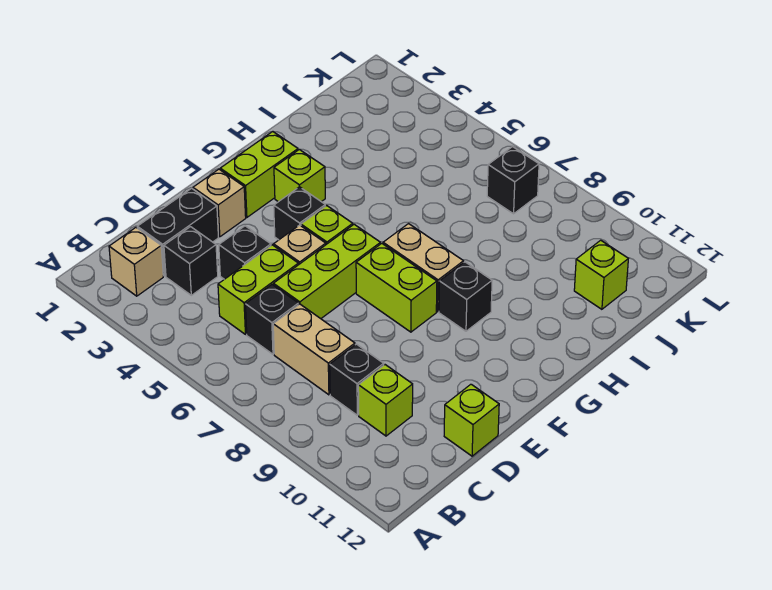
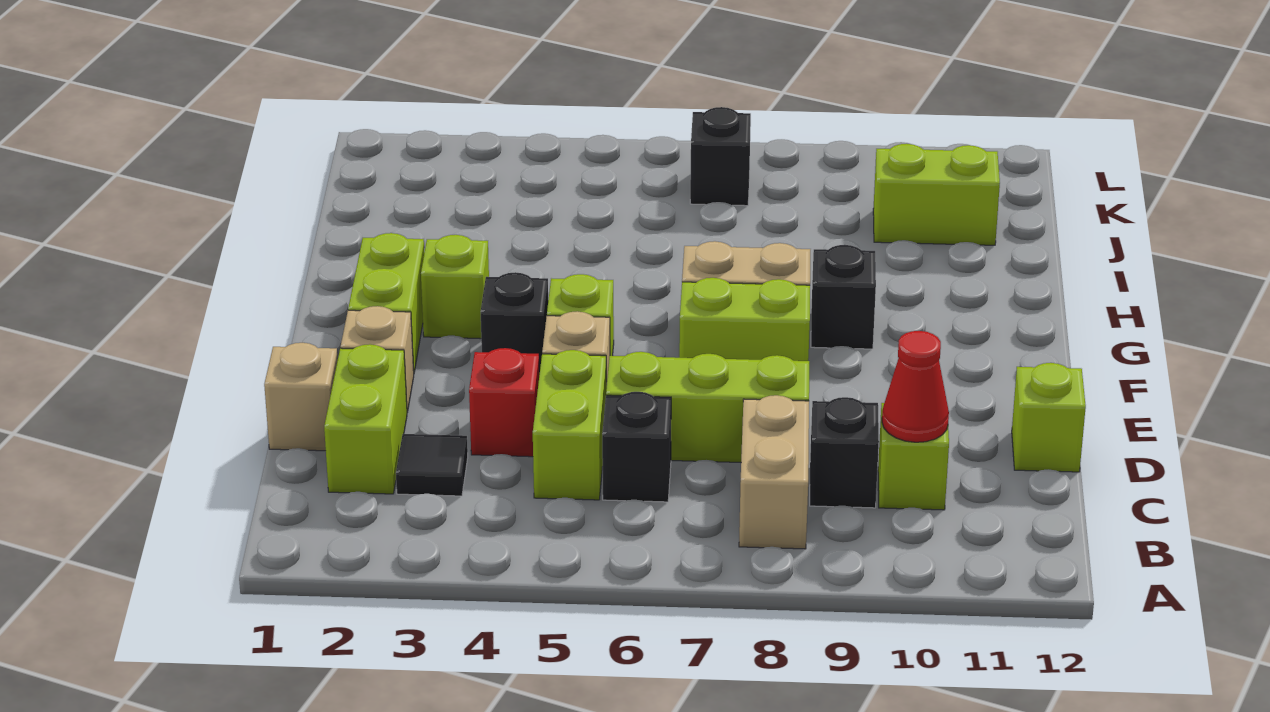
tan 1x1 brick [109,228,163,296] -> tan 1x1 brick moved to [264,343,338,451]
black 1x2 brick [137,188,218,276] -> lime 1x2 brick [324,344,407,494]
black 1x1 brick [164,227,218,295] -> black 1x1 tile [396,434,468,496]
tan 1x2 brick [273,304,355,395] -> tan 1x2 brick turned to [739,395,809,549]
none -> red 1x1 cone [882,331,949,442]
black 1x1 brick [219,226,271,279] -> red 1x1 brick [469,348,539,457]
lime 1x3 brick [273,224,380,319] -> lime 1x3 brick turned to [606,352,809,462]
lime 1x1 brick [574,240,628,309] -> lime 1x2 brick [873,144,1000,245]

